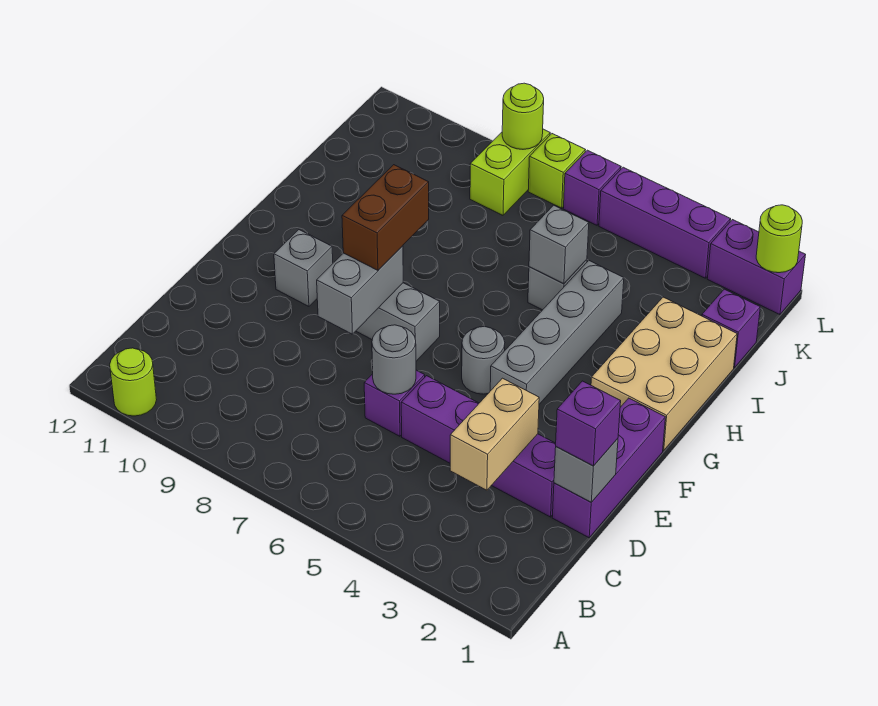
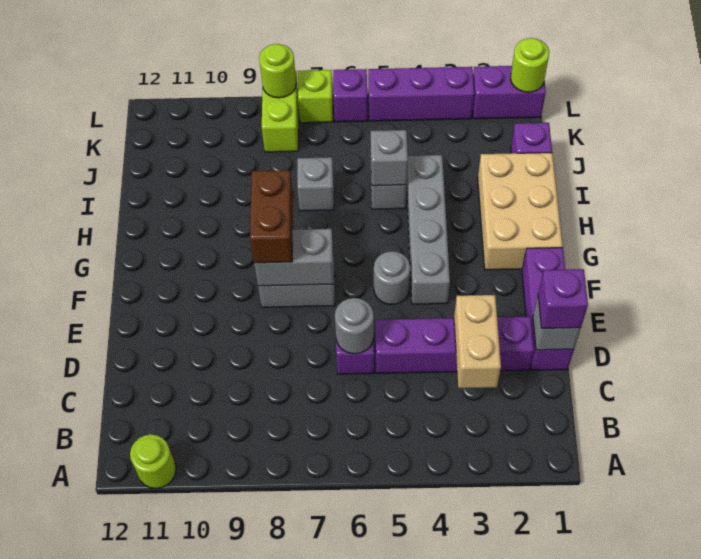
grey 1x2 brick [317,246,403,334] -> grey 1x2 brick turned to [254,229,334,286]
grey 1x1 brick [274,230,333,306] -> grey 1x1 brick moved to [297,157,334,211]

